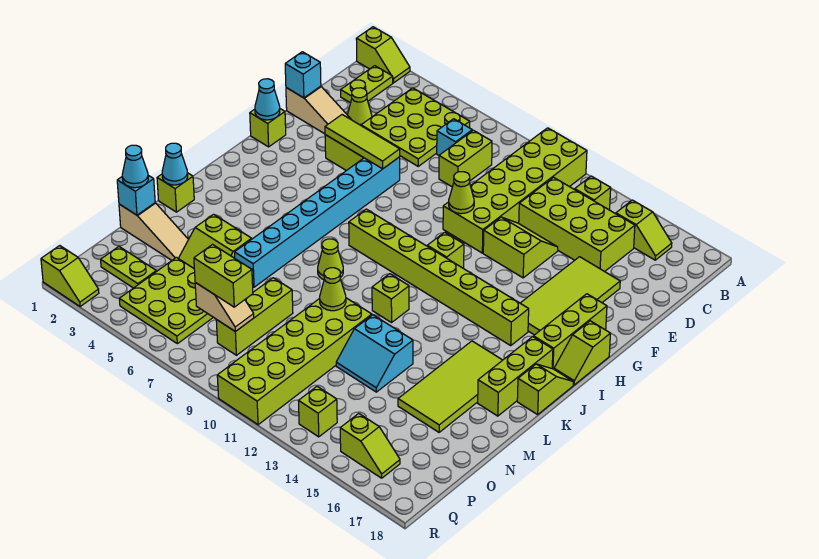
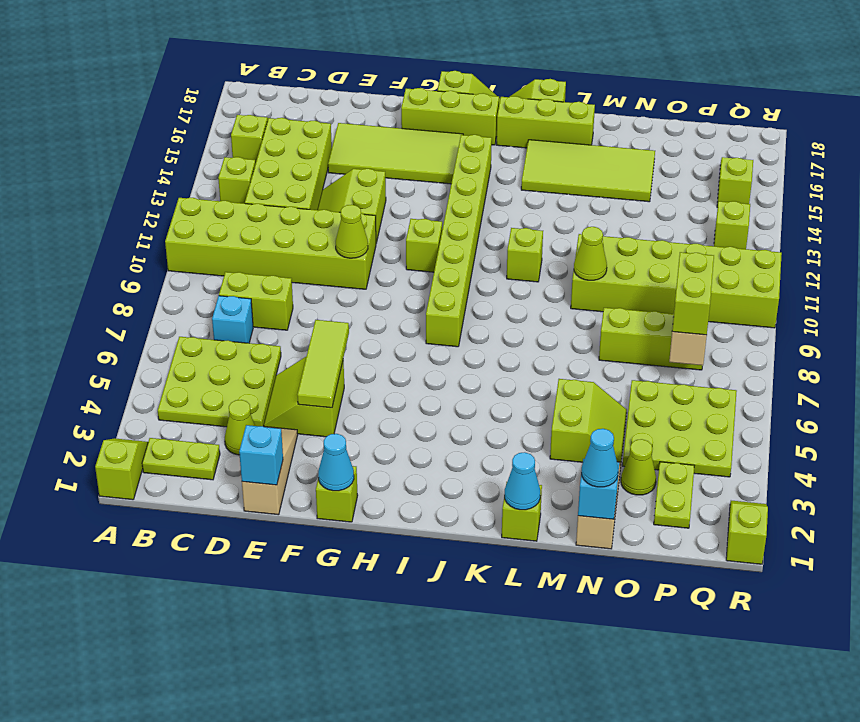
cyan 1x8 brick [235,157,400,287] -> none
lime 1x1 cone [318,239,343,280] -> lime 1x1 cone moved to [621,439,656,495]
cyan 2x2 slope [336,315,413,392] -> none

